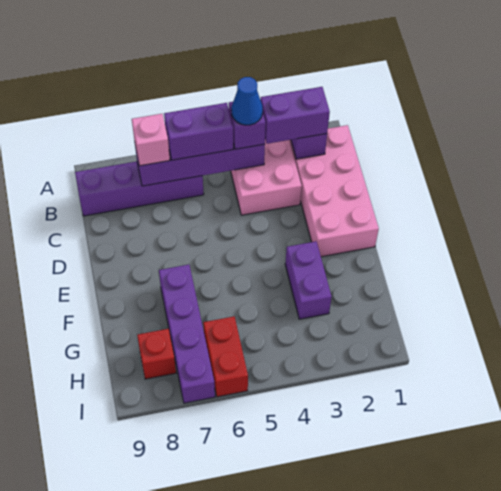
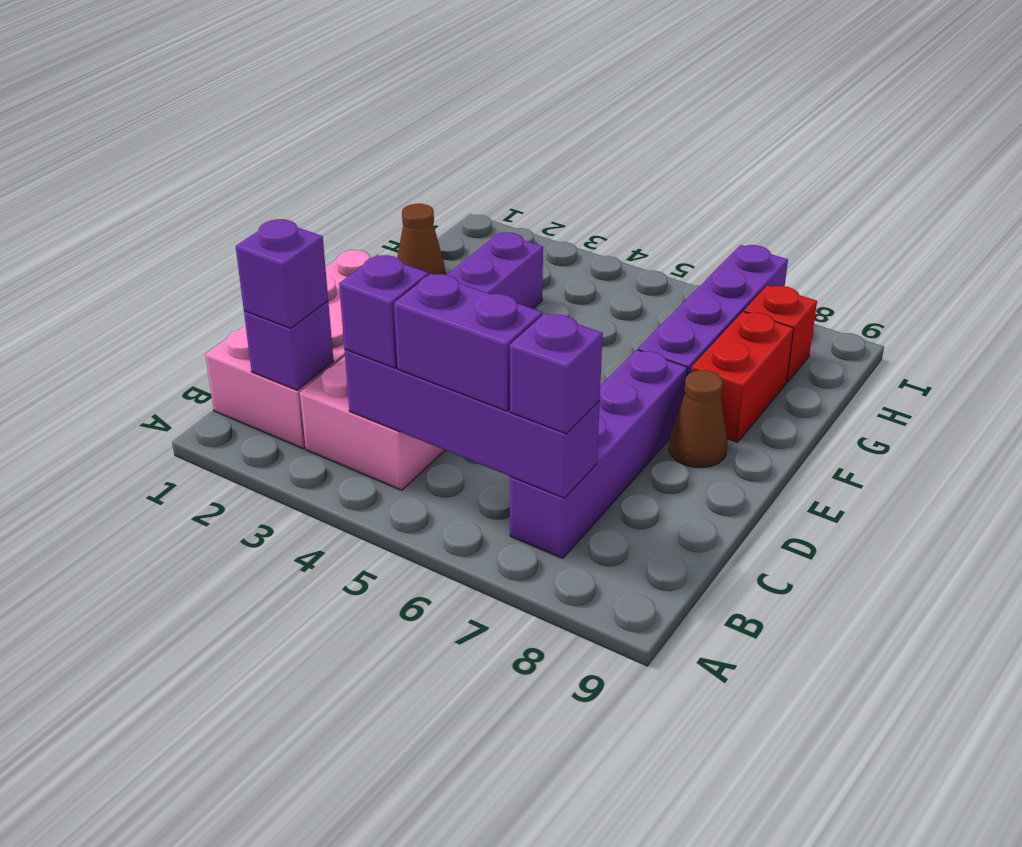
purple 1x2 brick [260,87,330,144] -> purple 1x1 brick [236,219,328,328]
blue 1x1 cone [231,77,263,125] -> none
purple 1x4 brick [75,161,204,216] -> purple 1x4 brick turned to [510,350,688,558]
pink 1x1 brick [132,114,170,166] -> purple 1x1 brick [510,313,603,434]
none -> brown 1x1 cone [669,370,727,468]
none -> brown 1x1 cone [397,204,445,275]
red 1x2 brick [203,317,248,397] -> red 1x2 brick moved to [691,312,794,442]

